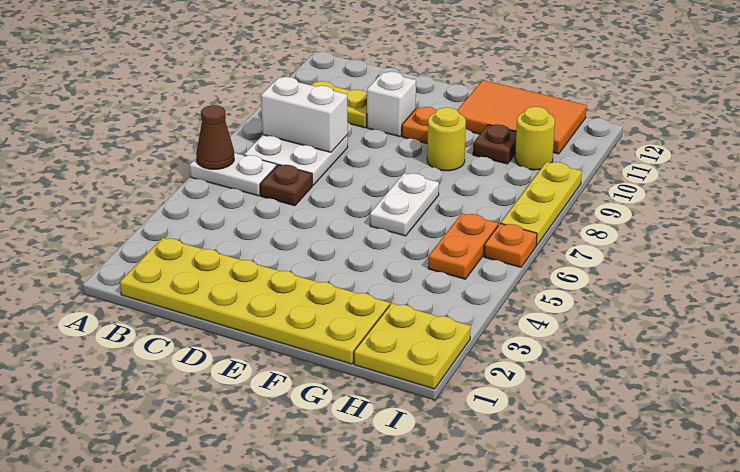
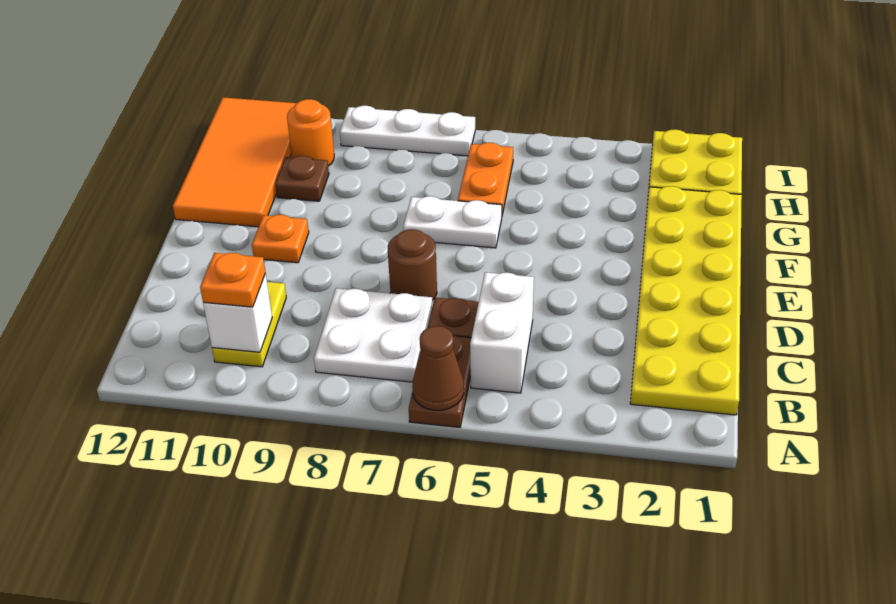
white 1x2 plate [190,153,277,196] -> brown 1x2 plate [409,335,471,427]
white 1x2 brick [261,77,348,152] -> white 1x2 brick moved to [470,272,534,393]
none -> brown 1x1 round brick [388,229,437,300]
white 1x1 brick [367,72,416,137] -> white 1x1 brick moved to [203,274,272,352]
yellow 1x1 round brick [427,107,466,171] -> none
orange 2x3 tile [457,80,587,154] -> orange 2x4 tile [173,97,297,227]
orange 1x2 plate [428,213,498,279] -> orange 1x2 plate turned to [458,143,513,215]
yellow 1x1 round brick [515,107,555,170] -> orange 1x1 round brick [287,99,334,166]
orange 1x1 plate [484,223,537,267] -> orange 1x1 plate moved to [200,253,266,307]
yellow 1x3 plate [501,162,582,245] -> white 1x3 plate [340,106,475,156]

